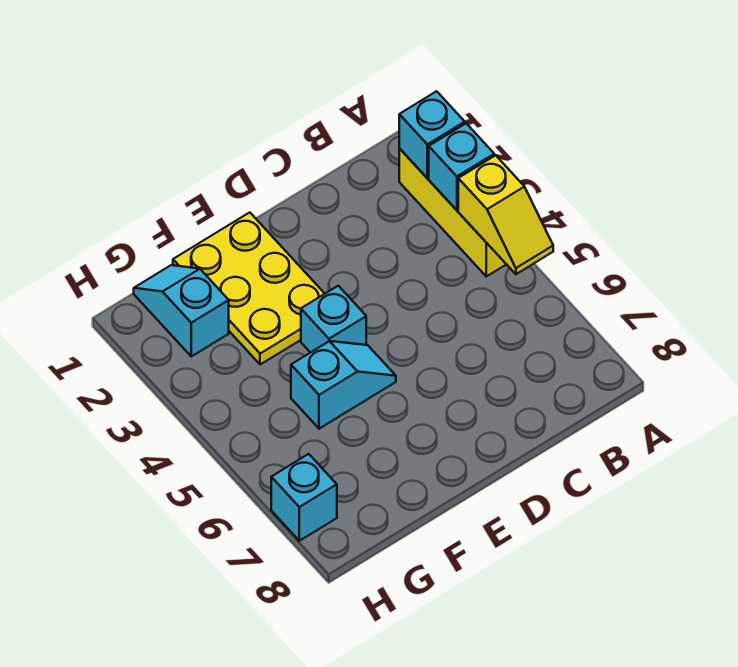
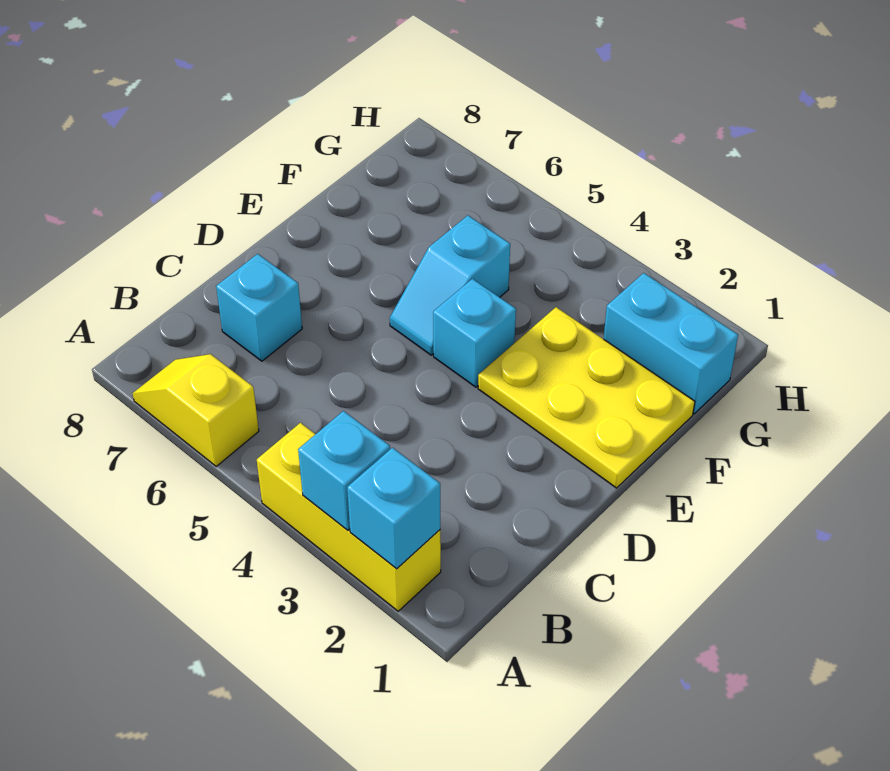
yellow 1x2 slope [458,155,553,274] -> yellow 1x2 slope moved to [133,354,259,466]
cyan 1x2 slope [134,265,229,356] -> cyan 1x2 brick [604,273,738,414]
cyan 1x1 brick [271,454,337,541] -> cyan 1x1 brick moved to [216,254,302,361]

